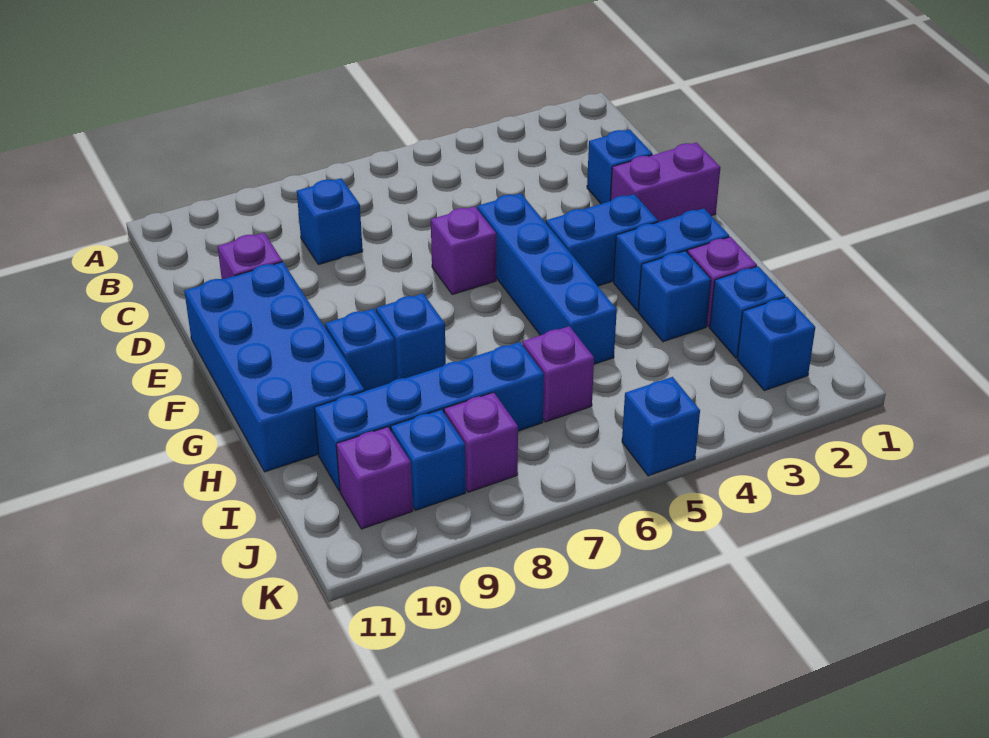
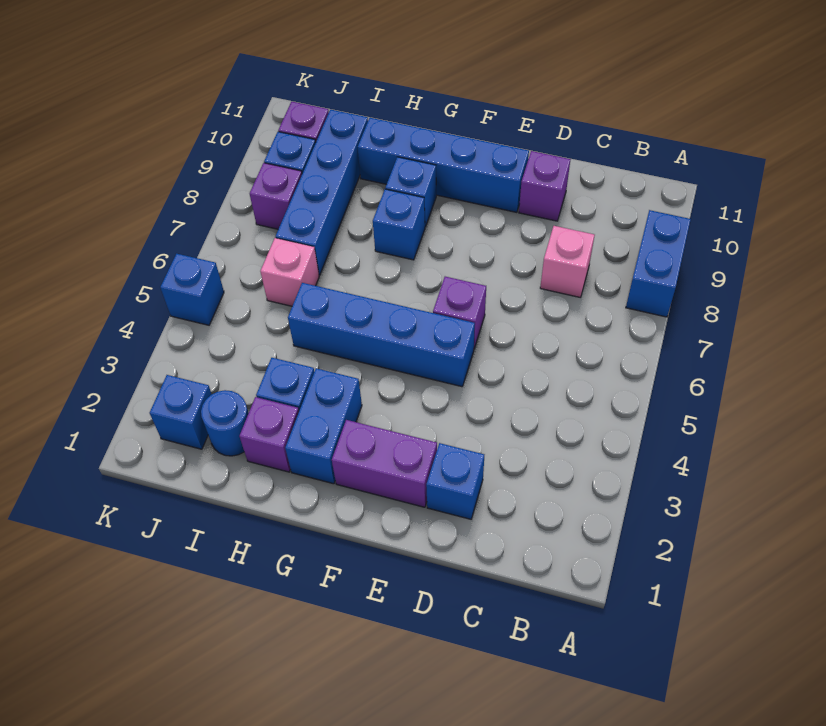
blue 1x1 brick [297,178,363,265] -> pink 1x1 brick [540,226,595,297]
purple 1x2 brick [611,142,720,222] -> purple 1x2 brick turned to [332,420,437,507]
blue 2x4 brick [184,262,364,472] -> blue 1x4 brick [358,118,529,212]
blue 1x2 brick [546,194,658,286] -> blue 1x2 brick moved to [626,210,691,317]
blue 1x1 brick [710,266,786,358] -> blue 1x1 round brick [201,390,249,456]
purple 1x1 brick [522,326,594,422] -> pink 1x1 brick [260,238,319,306]

